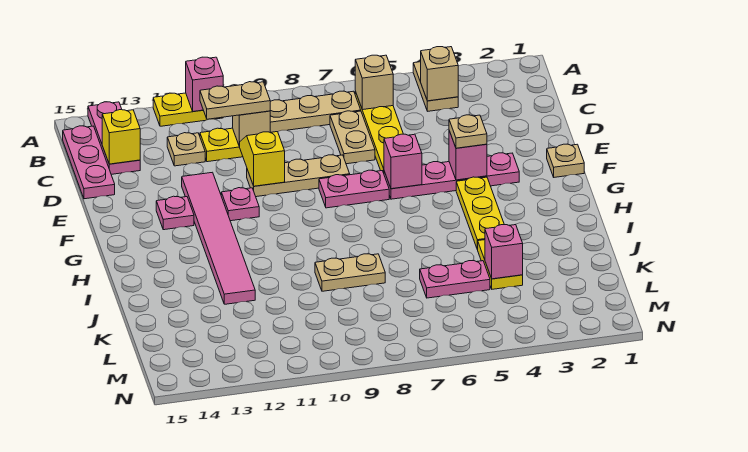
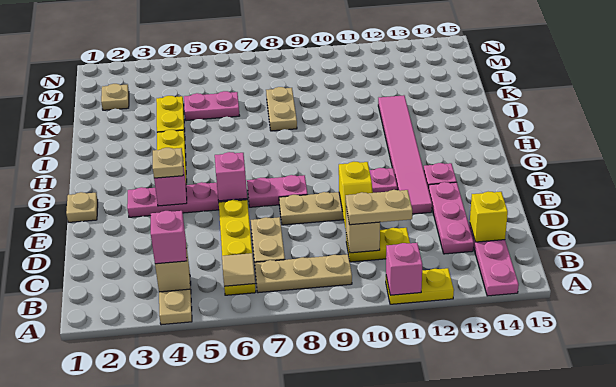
tan 1x1 brick [355,55,393,110] -> tan 1x1 tile [222,253,255,286]
pink 1x3 plate [63,126,115,199] -> pink 1x3 plate moved to [428,182,474,254]
tan 1x1 plate [167,133,205,166] -> tan 1x1 plate moved to [101,84,129,110]
tan 1x2 plate [315,254,385,291] -> tan 1x2 plate turned to [266,87,297,131]
pink 1x1 brick [485,225,523,279] -> pink 1x1 brick moved to [151,211,187,264]

